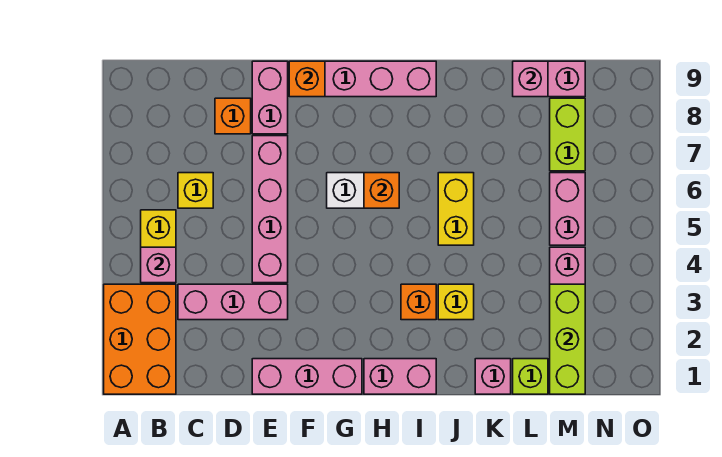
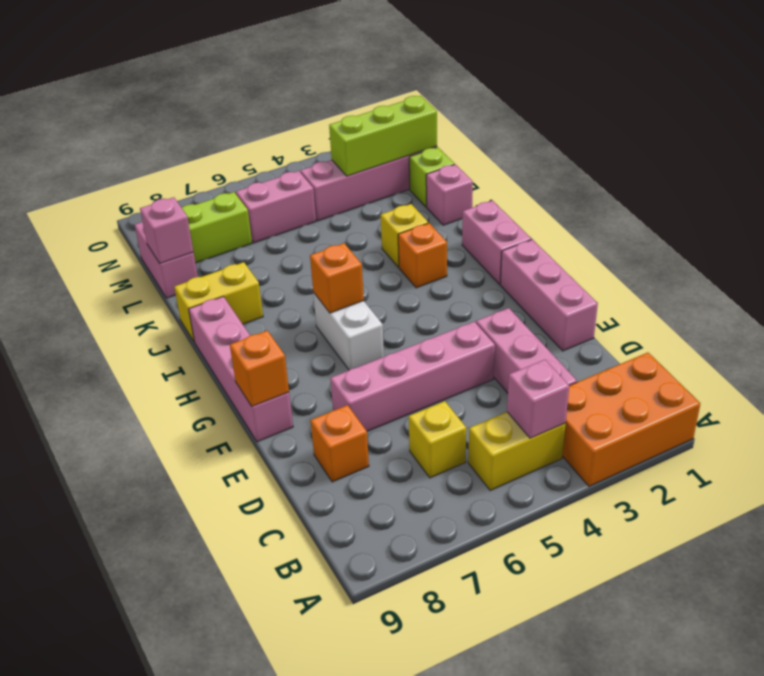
pink 1x2 brick [252,61,288,134] -> none
yellow 1x2 brick [438,173,474,245] -> yellow 1x2 brick moved to [174,262,263,342]

